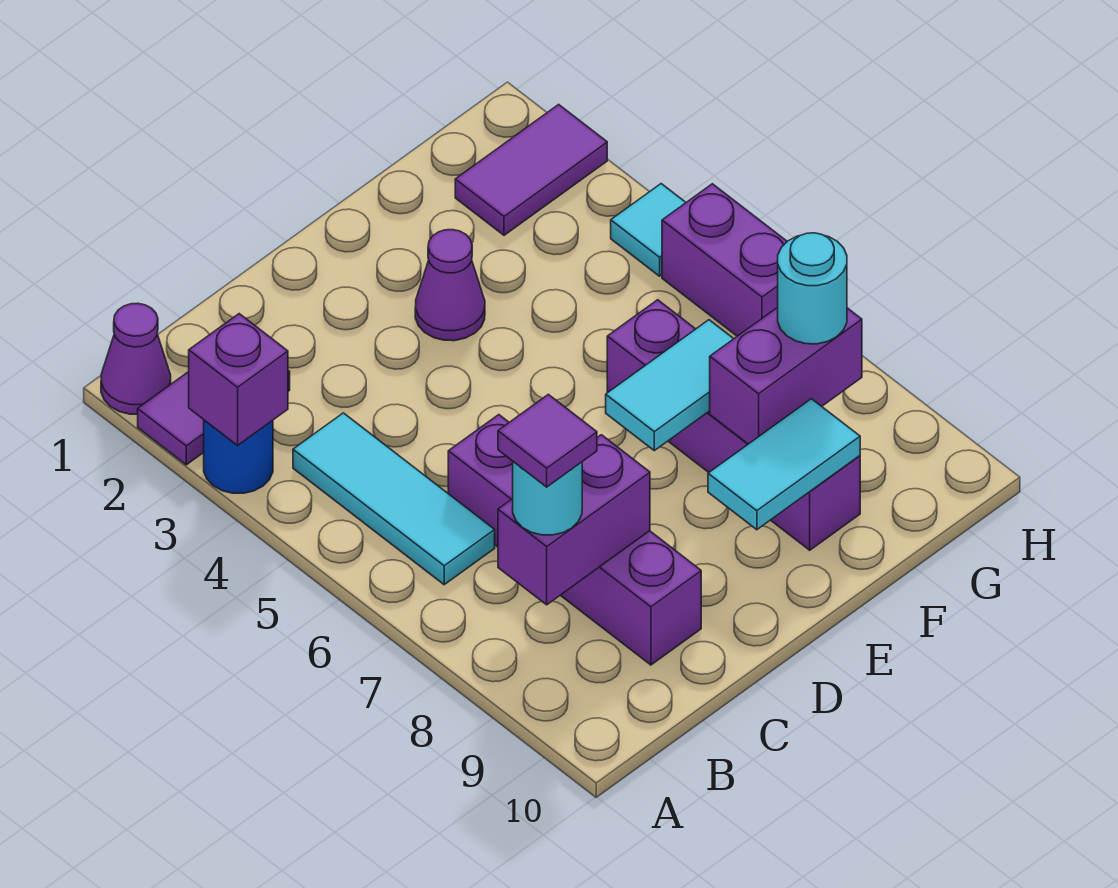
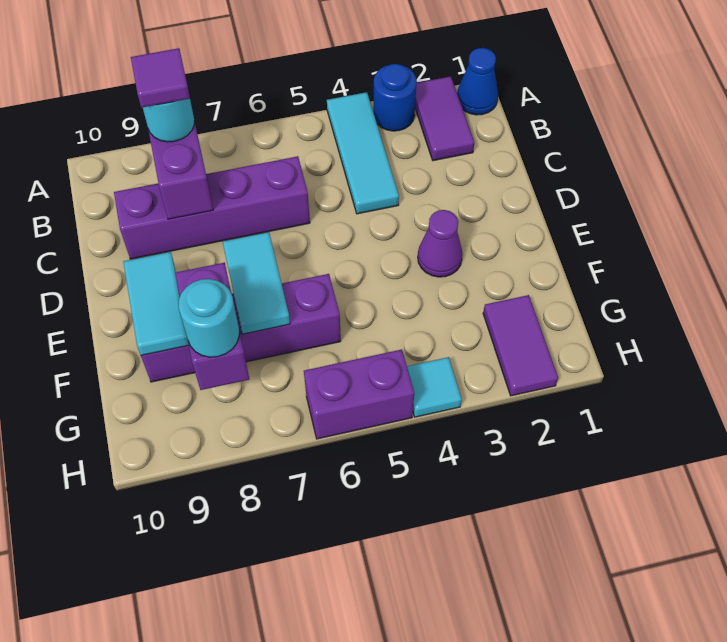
purple 1x1 cone [101,303,171,414] -> blue 1x1 cone [457,48,498,115]
purple 1x1 brick [189,314,288,445] -> none
cyan 1x3 tile [293,413,495,585] -> cyan 1x3 tile turned to [327,92,399,214]

